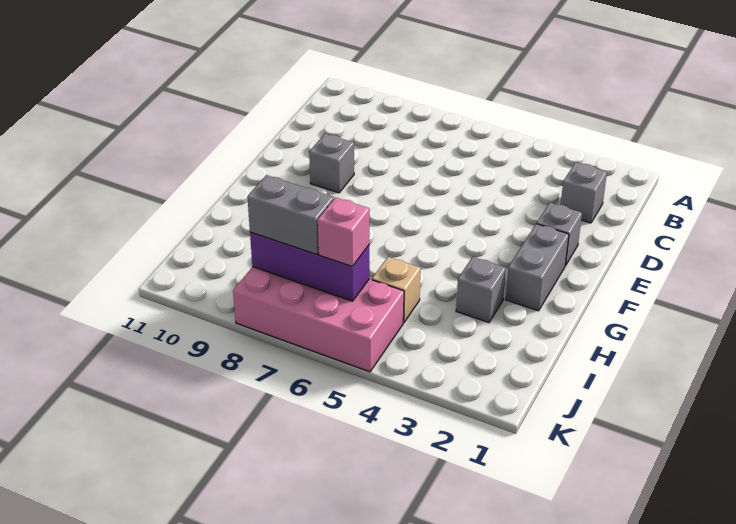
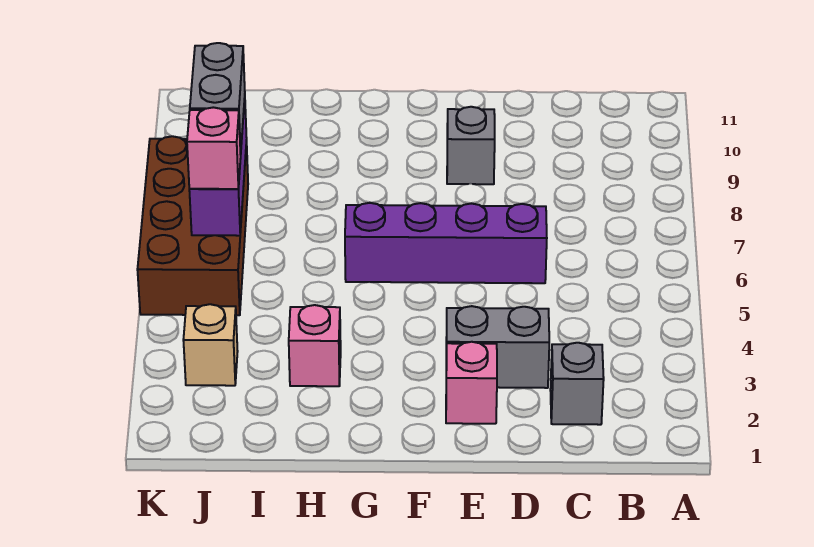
none -> purple 1x4 brick [345,203,547,283]
grey 1x1 brick [537,203,582,265] -> pink 1x1 brick [446,342,497,424]
grey 1x2 brick [506,224,569,311] -> grey 1x2 brick moved to [446,306,549,388]
grey 1x1 brick [456,257,506,323] -> pink 1x1 brick [289,305,341,386]
tan 1x1 brick [372,257,421,322] -> tan 1x1 brick moved to [183,304,238,386]
pink 2x4 brick [233,267,404,372] -> brown 2x4 brick [137,136,248,315]

